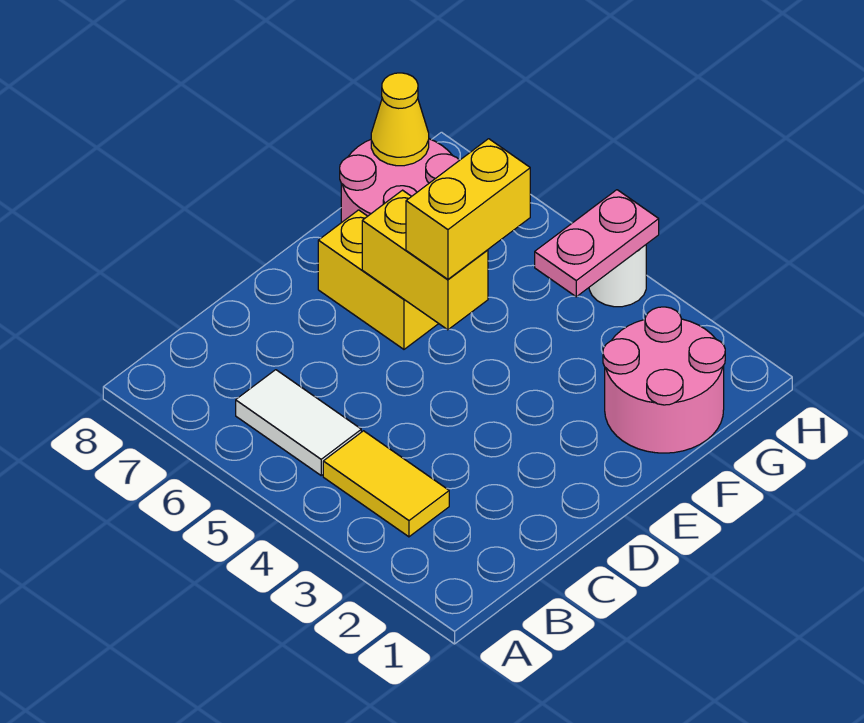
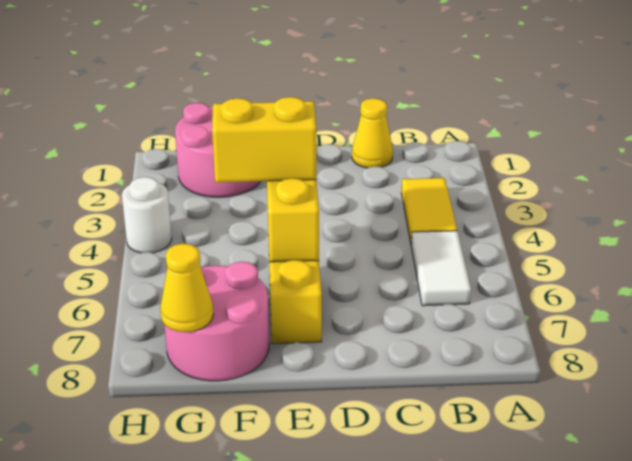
none -> yellow 1x1 cone [352,98,393,168]
pink 1x2 plate [535,190,659,297] -> none

